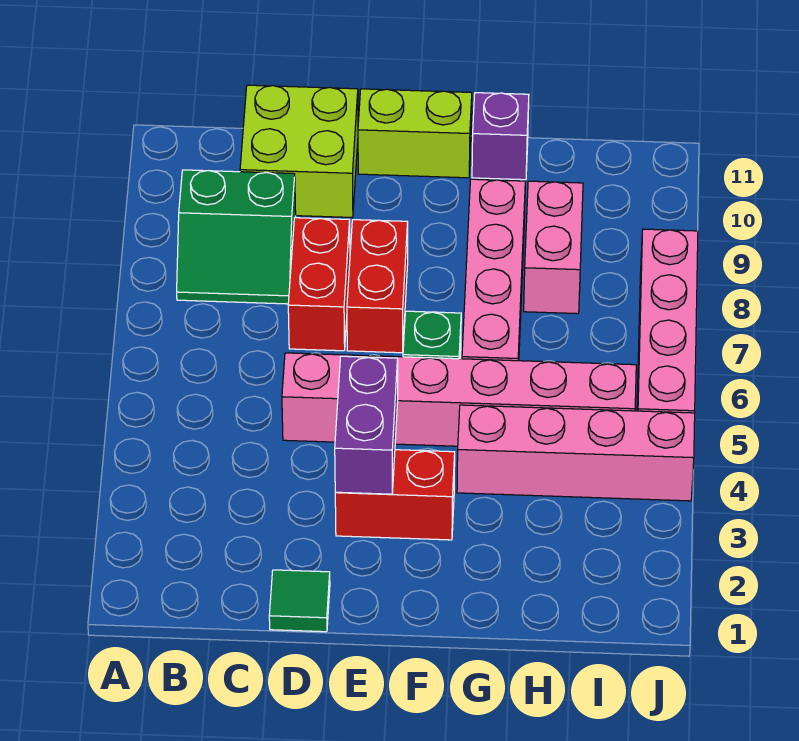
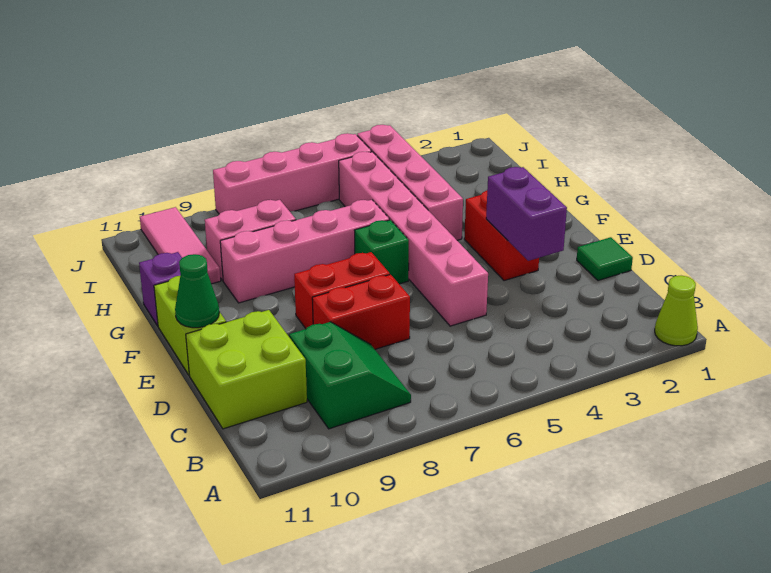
none -> lime 1x1 cone [655,276,698,346]
purple 1x2 brick [335,356,398,494] -> purple 1x2 brick turned to [486,167,567,261]
none -> green 1x1 cone [175,254,219,328]
none -> pink 1x3 tile [140,207,221,284]

